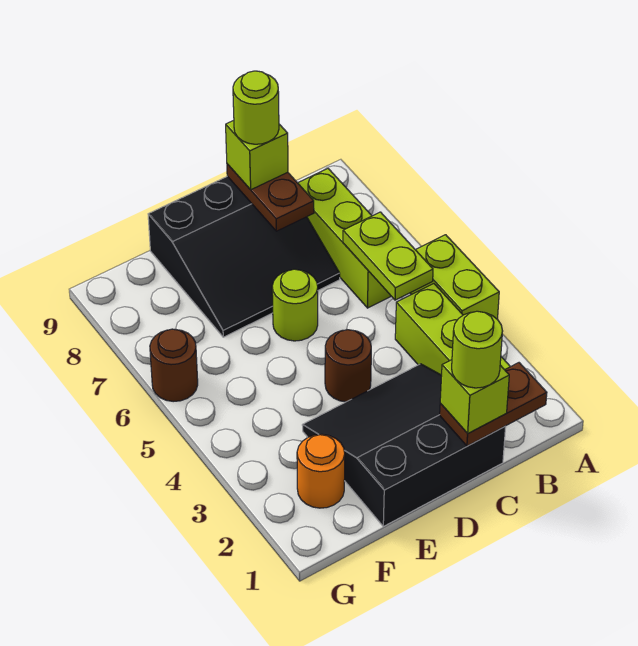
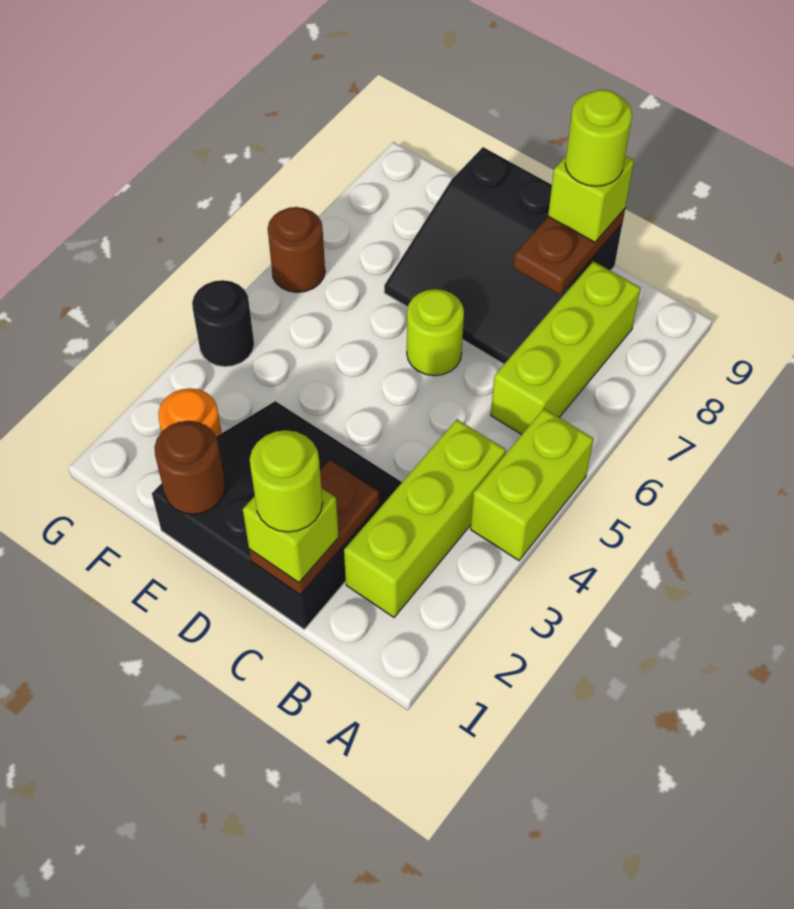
brown 1x2 plate [440,363,547,446] -> brown 1x2 plate turned to [249,460,379,595]
lime 1x2 plate [343,212,433,300] -> none
brown 1x1 round brick [325,330,371,402] -> brown 1x1 round brick moved to [154,421,225,514]
none -> black 1x1 round brick [192,280,254,367]

